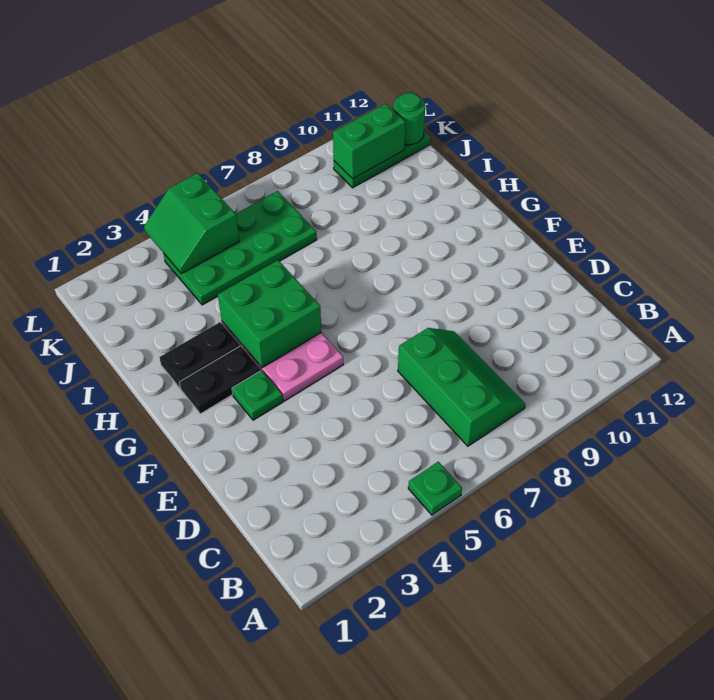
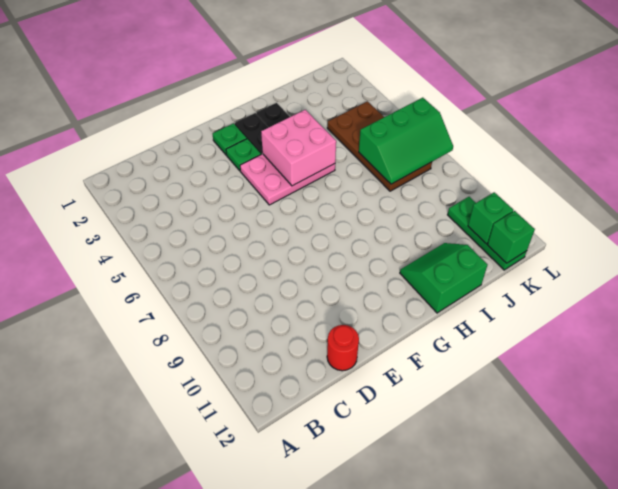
green 1x1 plate [408,462,462,515] -> green 1x1 plate moved to [213,123,247,155]
green 2x3 slope [398,328,525,446] -> green 2x3 slope moved to [359,98,453,184]
none -> red 1x1 round brick [327,325,359,371]
green 2x2 brick [218,260,321,368] -> pink 2x2 brick [261,110,336,186]
green 2x4 plate [164,191,317,305] -> brown 2x4 plate [327,101,432,191]
green 2x2 slope [144,173,239,274] -> green 2x2 slope moved to [400,243,488,313]
green 1x2 brick [333,104,405,179] -> green 1x1 brick [468,192,514,244]
green 1x1 round brick [393,93,425,145] -> green 1x1 brick [487,211,535,263]

